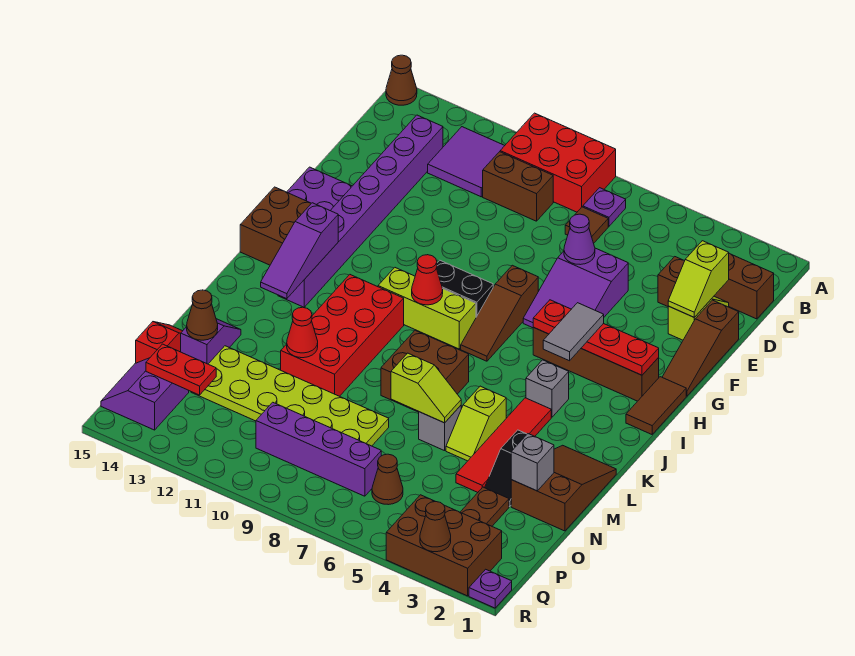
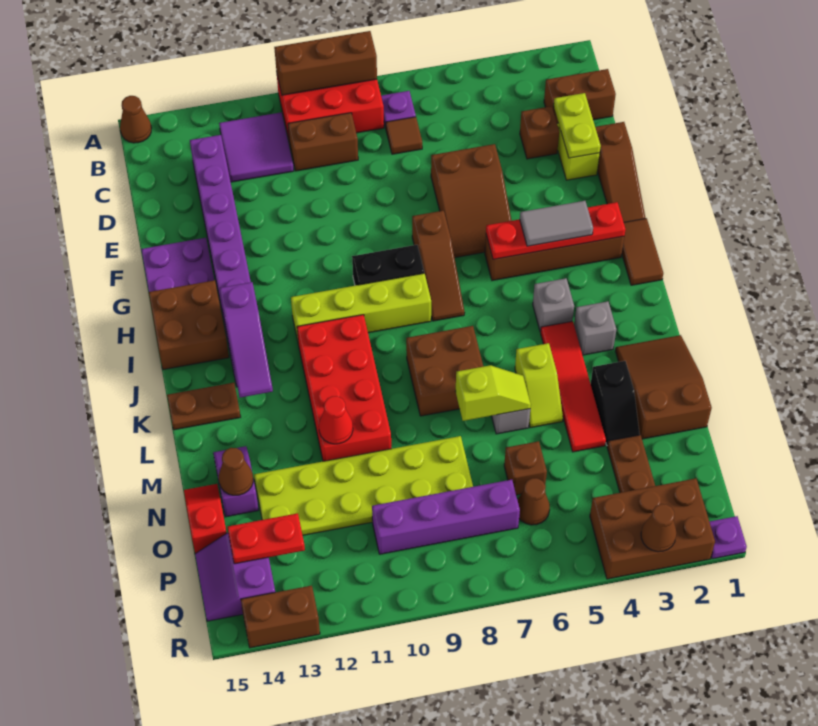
none -> brown 1x3 brick [274,31,377,95]
lime 1x2 slope [668,241,729,317] -> lime 1x2 plate [554,93,601,158]
purple 2x3 slope [523,248,628,328] -> brown 2x3 slope [431,144,512,258]
purple 1x1 cone [564,214,595,265] -> none
grey 1x2 tile [543,303,604,361] -> grey 1x2 tile turned to [520,201,593,246]
lime 1x3 brick [378,268,476,349] -> lime 1x4 brick [291,273,431,345]
red 1x1 cone [412,255,443,305] -> none
none -> brown 1x2 plate [167,383,241,430]
grey 1x1 brick [511,434,554,491] -> grey 1x1 brick moved to [574,301,617,355]
none -> brown 1x1 brick [504,441,547,495]
none -> brown 1x2 brick [241,586,320,648]

